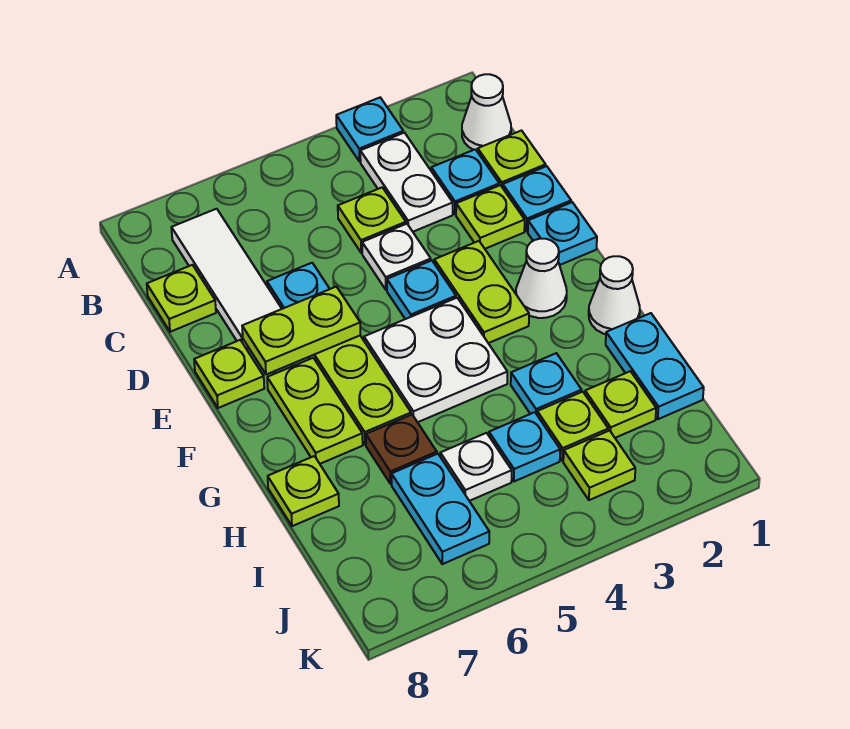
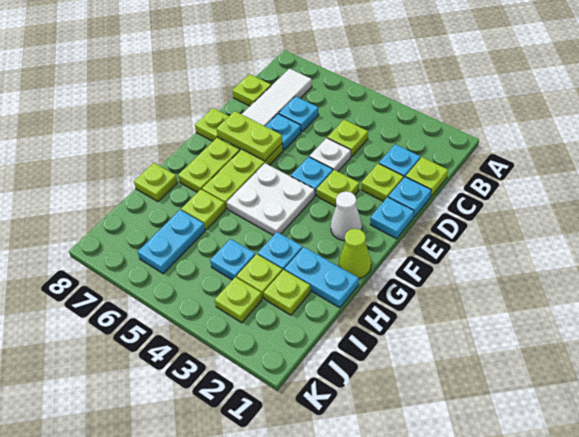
cyan 1x1 plate [336,98,403,162] -> cyan 1x1 plate moved to [279,96,319,132]
white 1x1 cone [462,74,511,151] -> none
white 1x2 plate [360,133,453,232] -> none
lime 1x2 plate [434,241,529,343] -> lime 1x1 plate [317,170,359,207]
white 1x1 cone [589,256,640,334] -> lime 1x1 cone [339,229,371,278]
cyan 1x2 plate [606,313,704,419] -> cyan 1x2 plate turned to [285,247,359,308]
brown 1x1 plate [366,415,437,484] -> lime 1x1 plate [181,189,226,230]
white 1x1 plate [440,433,512,501] -> none

